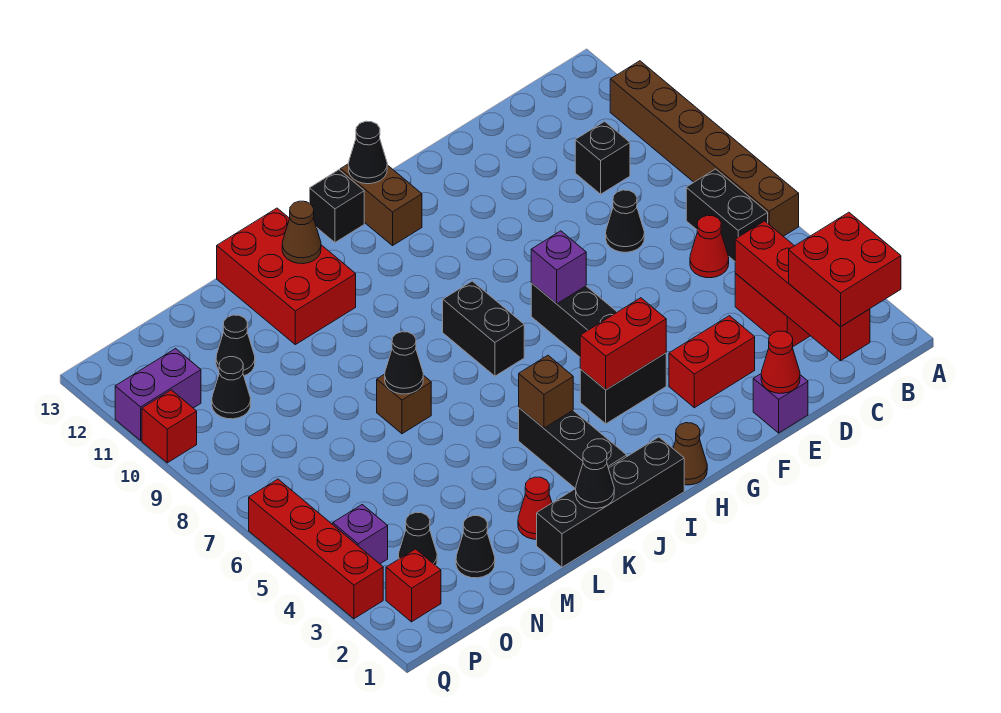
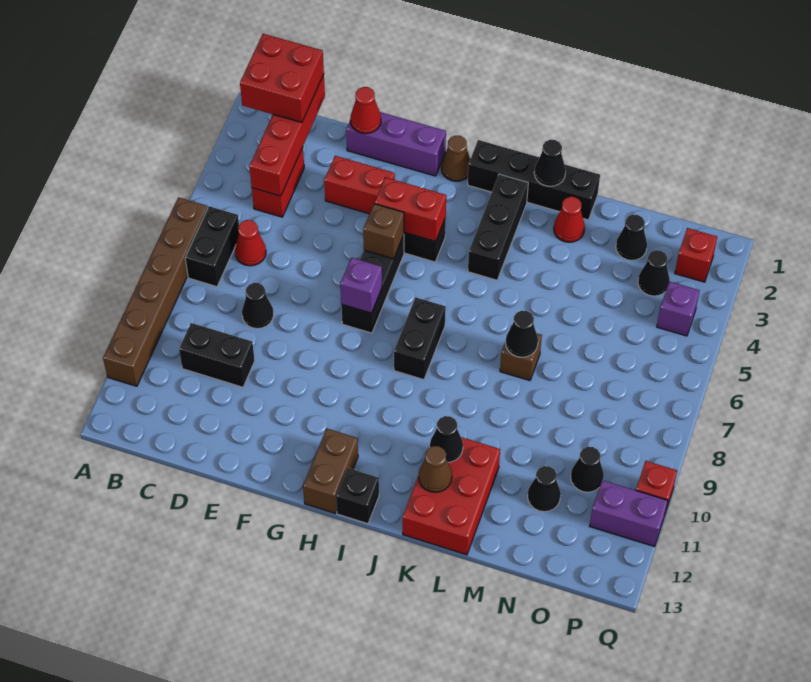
black 1x1 brick [575,121,630,194] -> black 1x2 brick [179,323,255,387]
purple 1x1 brick [753,374,808,433] -> purple 1x3 brick [346,112,446,176]
black 1x1 cone [349,121,387,184] -> black 1x1 cone moved to [430,416,463,462]
brown 1x1 brick [519,355,573,428] -> brown 1x1 brick moved to [363,204,404,259]
red 1x4 brick [249,479,383,619] -> none

